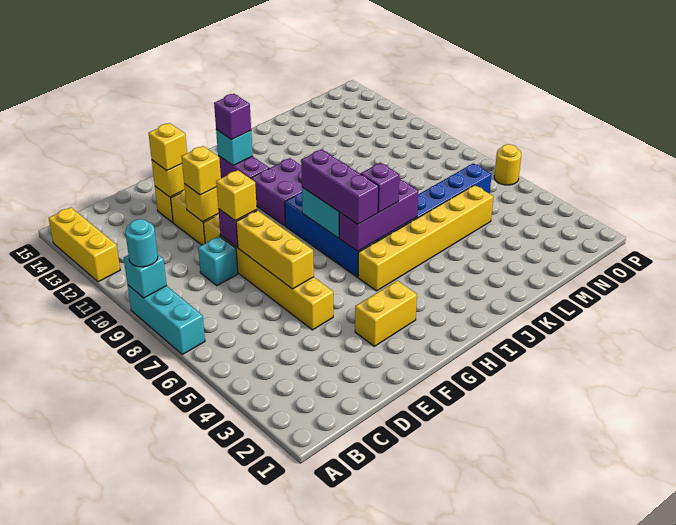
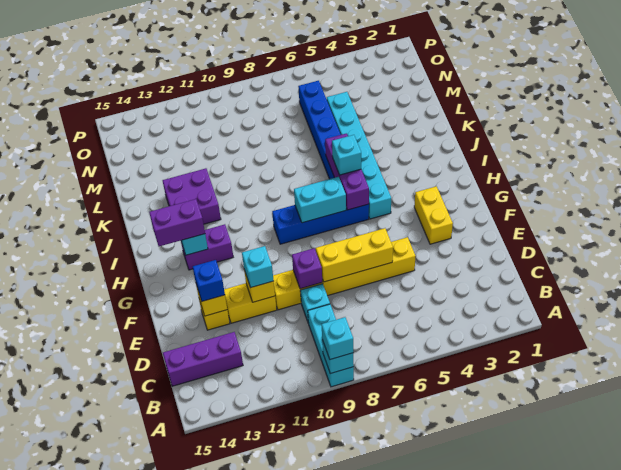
cyan 1x3 brick [128,285,205,354] -> cyan 1x3 brick turned to [308,304,354,387]
cyan 1x1 round brick [125,219,158,267] -> cyan 1x1 brick [322,317,353,359]
yellow 1x3 brick [49,207,120,282] -> none
yellow 1x1 brick [216,170,257,221] -> none
yellow 1x1 brick [182,146,221,195] -> cyan 1x1 brick [242,246,274,287]
yellow 1x1 brick [149,123,187,171] -> blue 1x1 brick [193,260,225,301]
yellow 1x6 brick [358,185,493,291] -> cyan 1x6 brick [327,92,391,219]
purple 1x3 brick [301,149,379,224] -> purple 1x3 brick moved to [163,332,243,386]
purple 2x2 brick [251,158,302,226] -> purple 2x2 brick moved to [163,168,221,224]
purple 1x1 brick [214,94,251,140] -> purple 1x2 brick [149,199,205,246]
purple 1x1 brick [361,163,400,212] -> cyan 1x1 brick [332,135,361,175]
yellow 1x1 round brick [494,144,521,185] -> none

